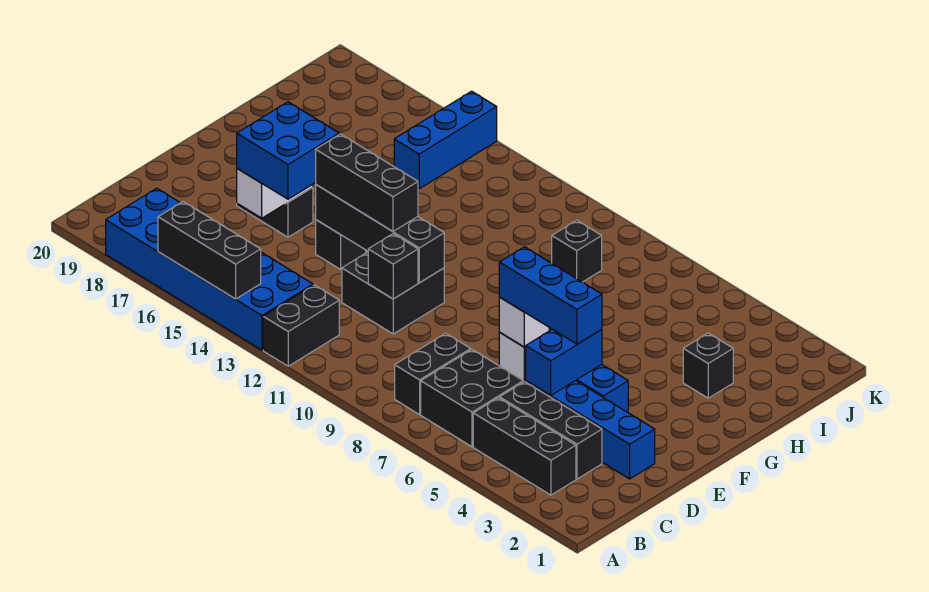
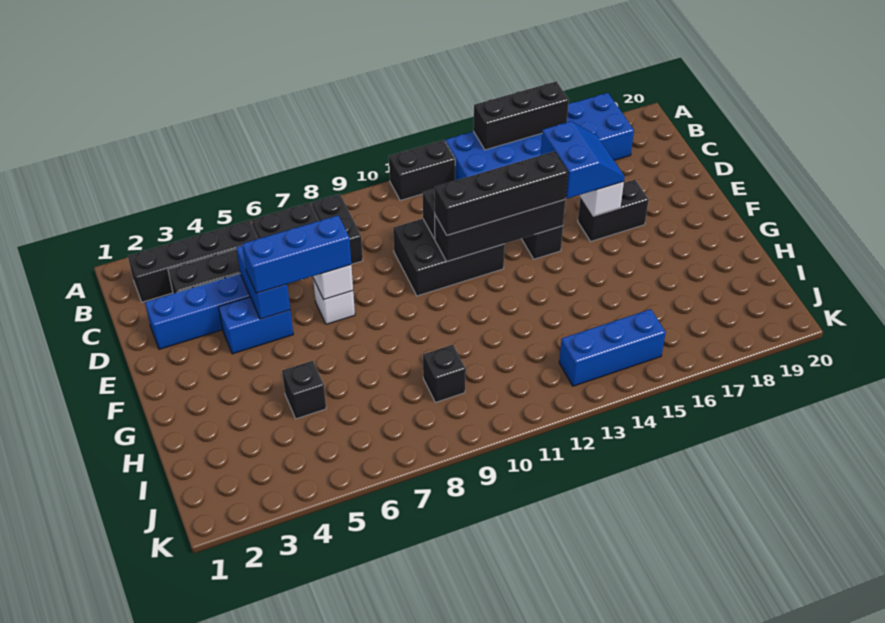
black 1x2 brick [263,285,339,366] -> black 1x2 brick turned to [389,140,455,201]
black 1x3 brick [473,398,576,495] -> black 1x4 brick [128,220,258,302]
black 2x2 brick [342,252,444,334] -> black 2x3 brick [393,219,505,296]
blue 2x2 brick [237,102,339,199] -> blue 2x2 slope [541,121,625,199]
black 1x3 brick [316,134,418,231] -> black 1x4 brick [435,151,568,235]
black 1x1 brick [683,333,733,398] -> black 1x1 brick moved to [282,361,326,419]
blue 1x3 brick [394,91,497,189] -> blue 1x3 brick turned to [559,309,666,386]

